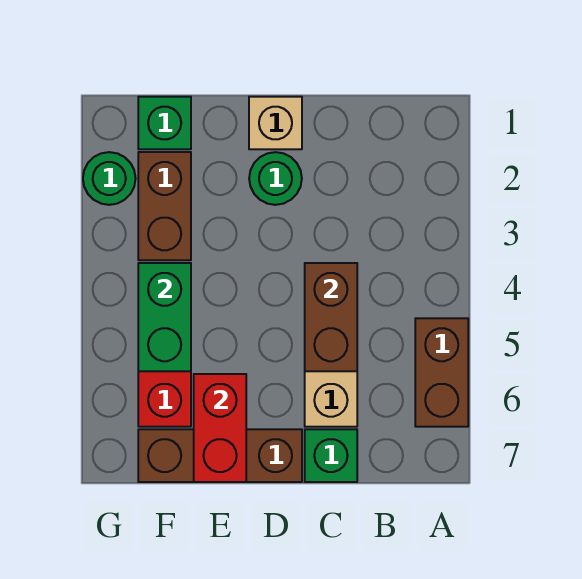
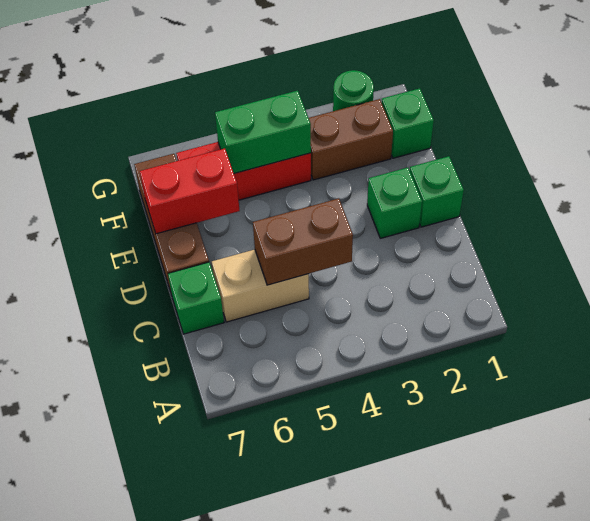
brown 1x2 brick [415,318,468,427] -> none
tan 1x1 brick [249,97,302,149] -> green 1x1 brick [410,156,464,227]
green 1x1 round brick [249,152,302,205] -> green 1x1 brick [367,168,422,238]

